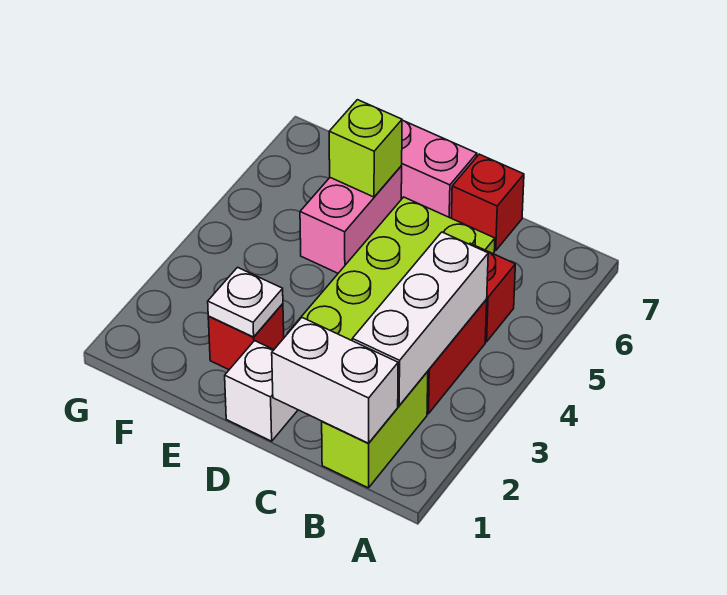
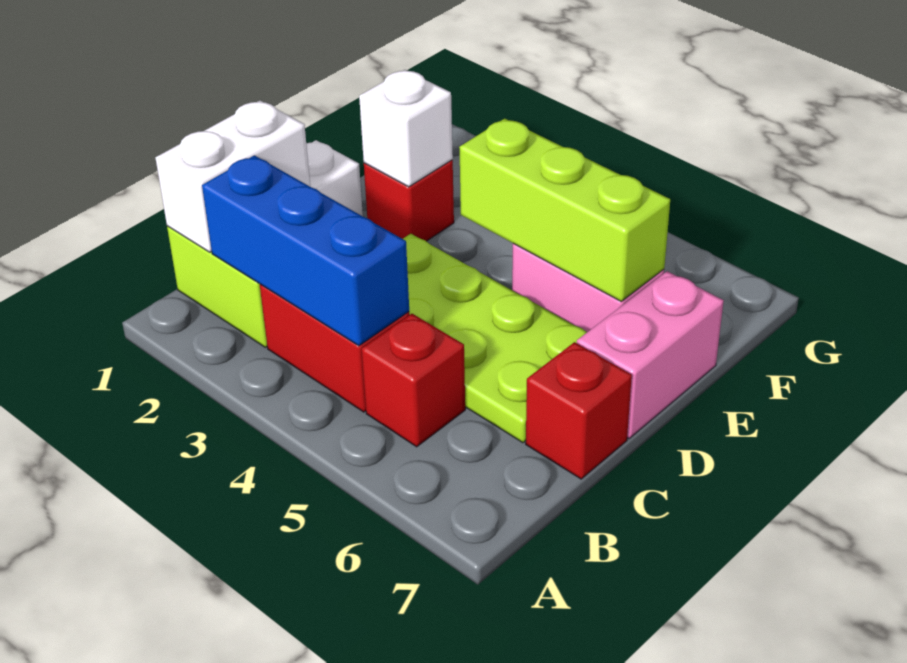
white 1x3 brick [352,232,488,406] -> blue 1x3 brick [202,155,409,346]
white 1x1 plate [208,267,283,337] -> white 1x1 brick [359,70,453,187]
lime 1x1 brick [329,100,402,197] -> lime 1x3 brick [459,119,670,301]

